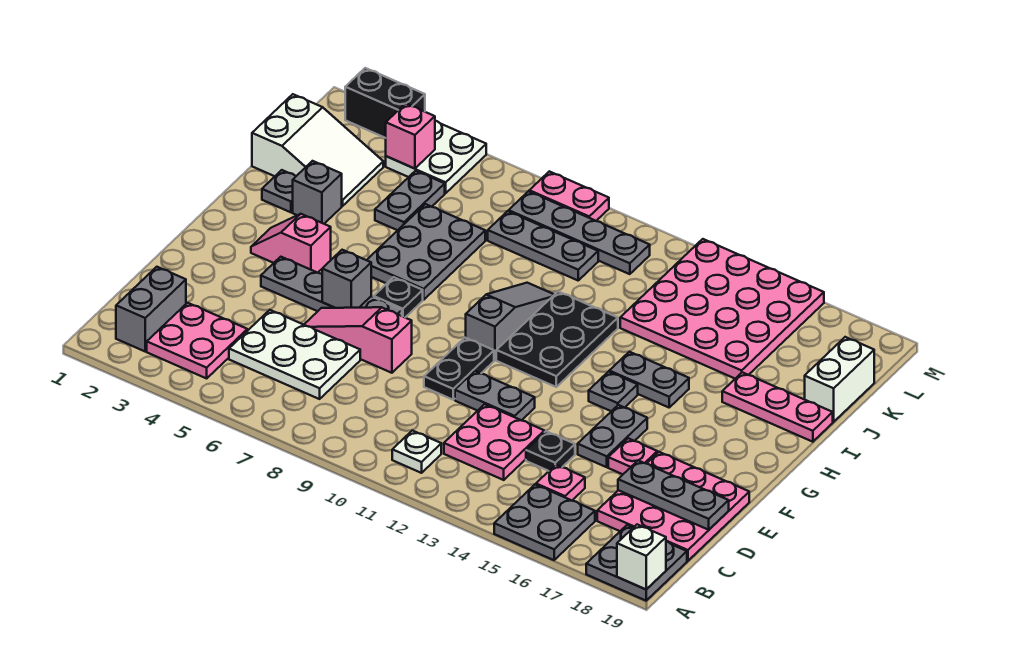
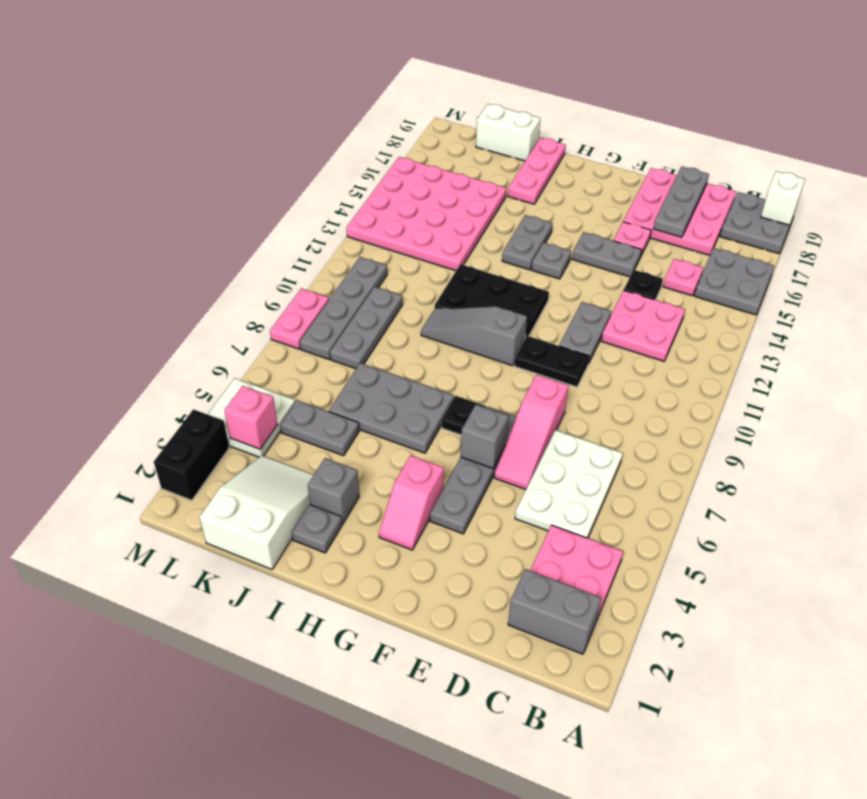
white 1x1 plate [392,431,441,473] -> none

